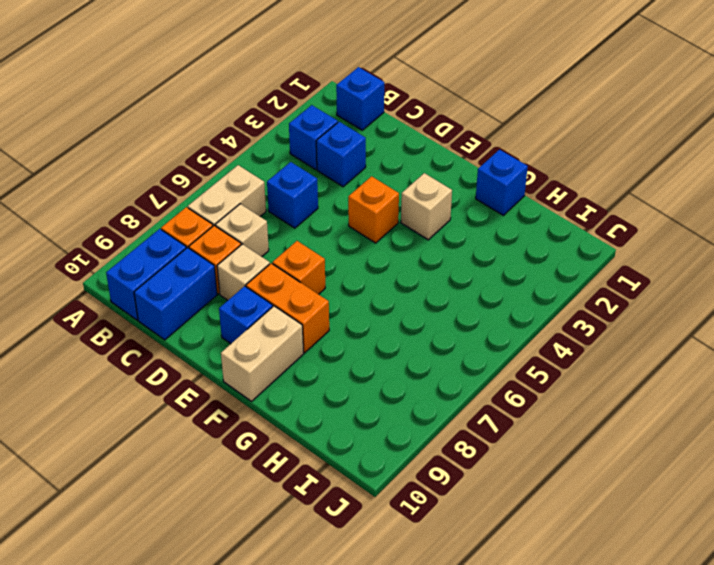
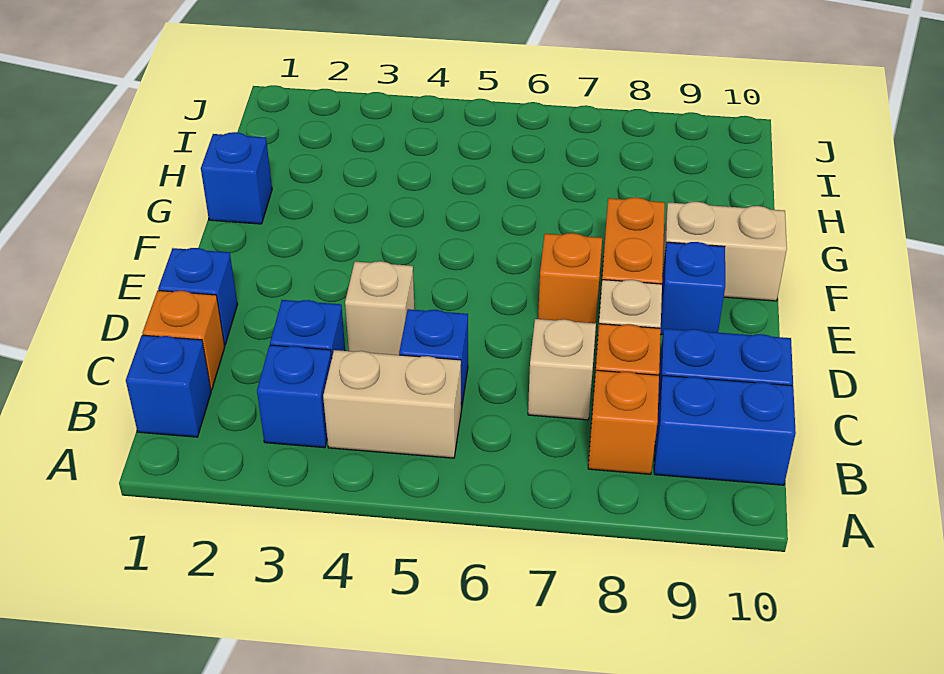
tan 1x2 brick [188,165,266,226] -> tan 1x2 brick moved to [323,350,461,458]
none -> blue 1x1 brick [158,248,237,345]
orange 1x1 brick [348,176,399,243] -> orange 1x1 brick moved to [142,291,225,390]
tan 1x1 brick [401,173,452,240] -> tan 1x1 brick moved to [345,261,415,355]

